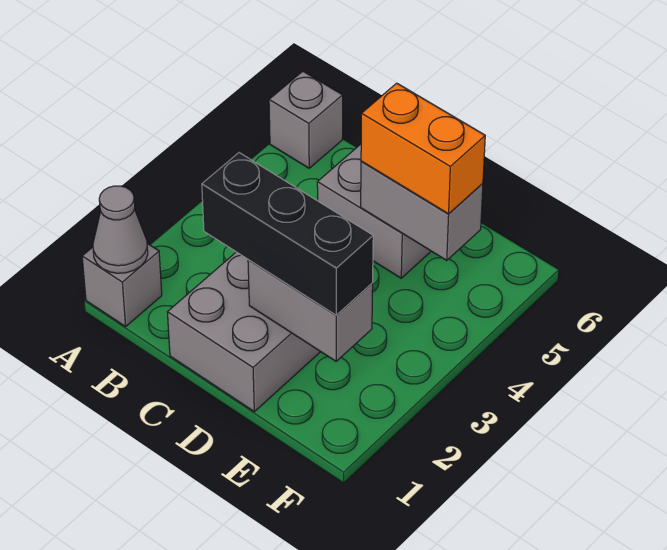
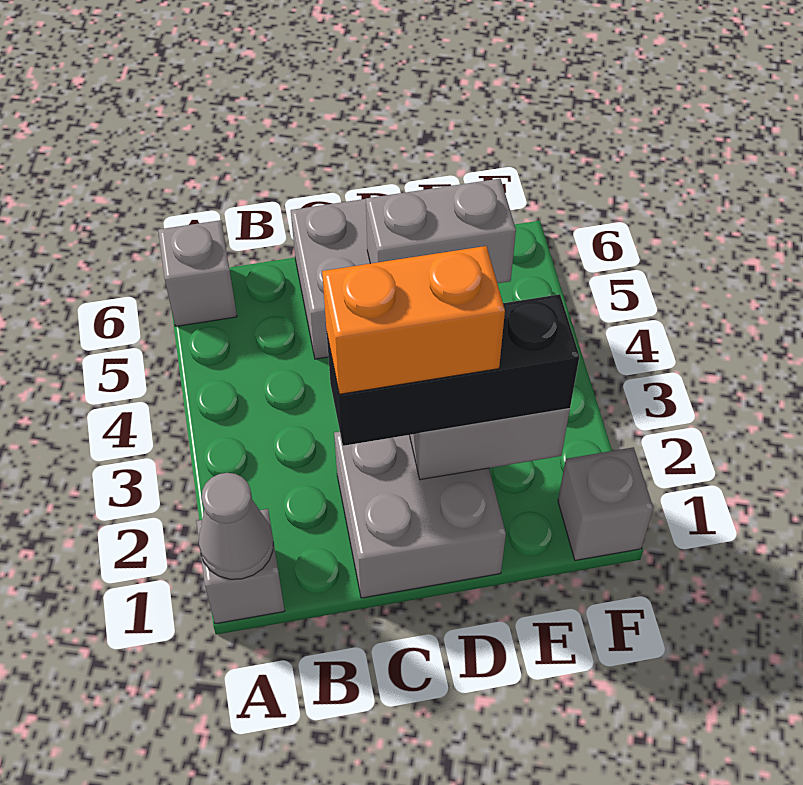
orange 1x2 brick [361,83,485,214] -> orange 1x2 brick moved to [322,246,505,394]
none -> grey 1x1 brick [558,447,653,560]

